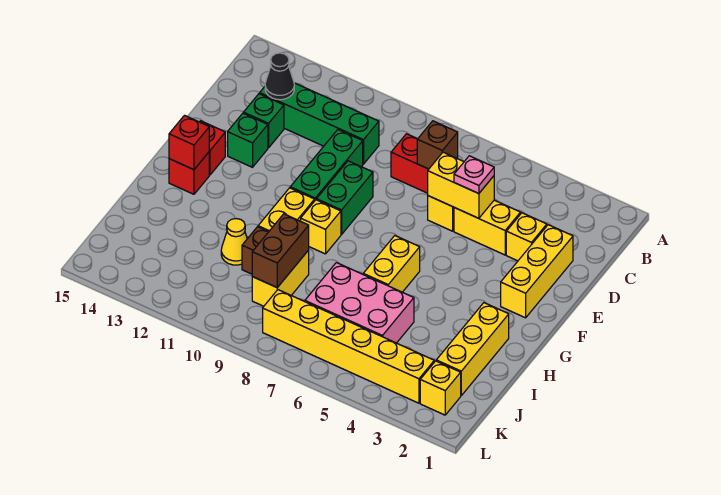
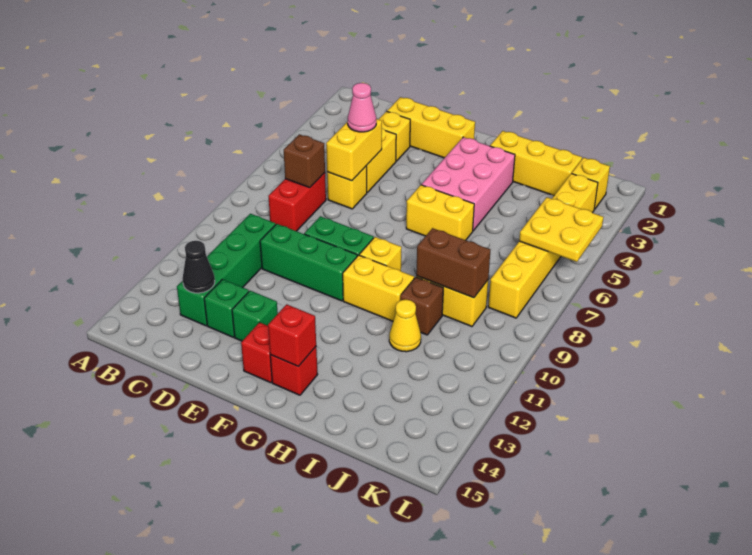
pink 1x1 plate [454,156,494,194] -> pink 1x1 cone [348,83,376,132]
pink 2x3 brick [305,263,414,343] -> pink 2x3 brick moved to [422,137,515,231]
none -> yellow 2x2 plate [519,197,603,262]

